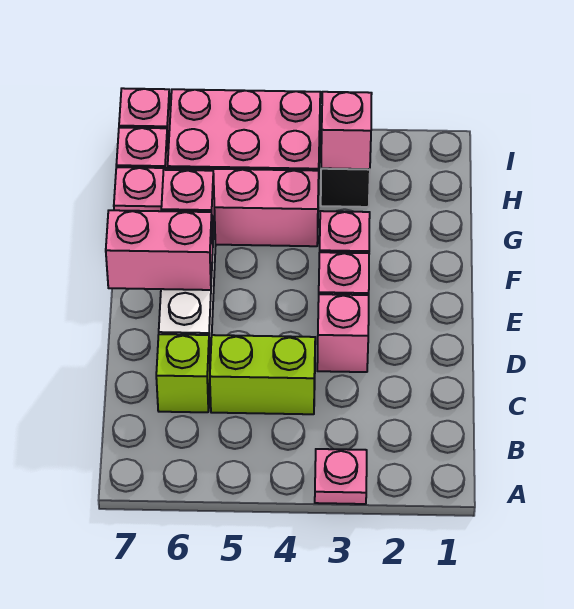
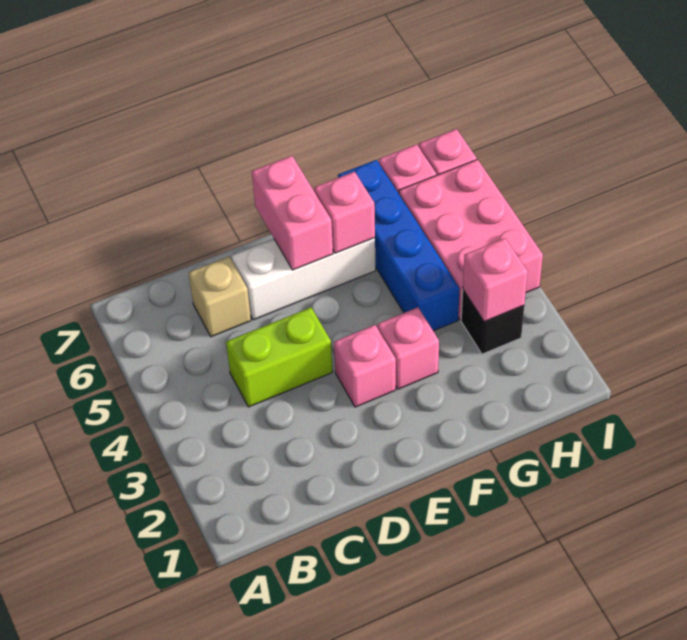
pink 1x1 plate [315,449,367,504] -> none
lime 1x2 brick [210,335,315,414] -> lime 1x2 brick turned to [226,308,332,407]
lime 1x1 brick [156,334,210,412] -> tan 1x1 brick [189,257,251,337]
pink 1x1 brick [317,294,369,372] -> none
pink 1x4 brick [114,167,319,246] -> blue 1x4 brick [338,160,460,331]

